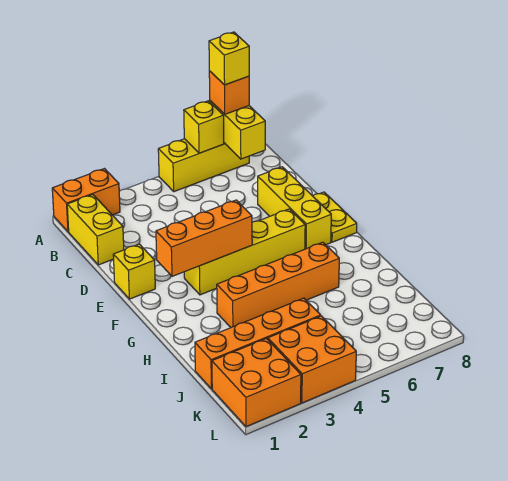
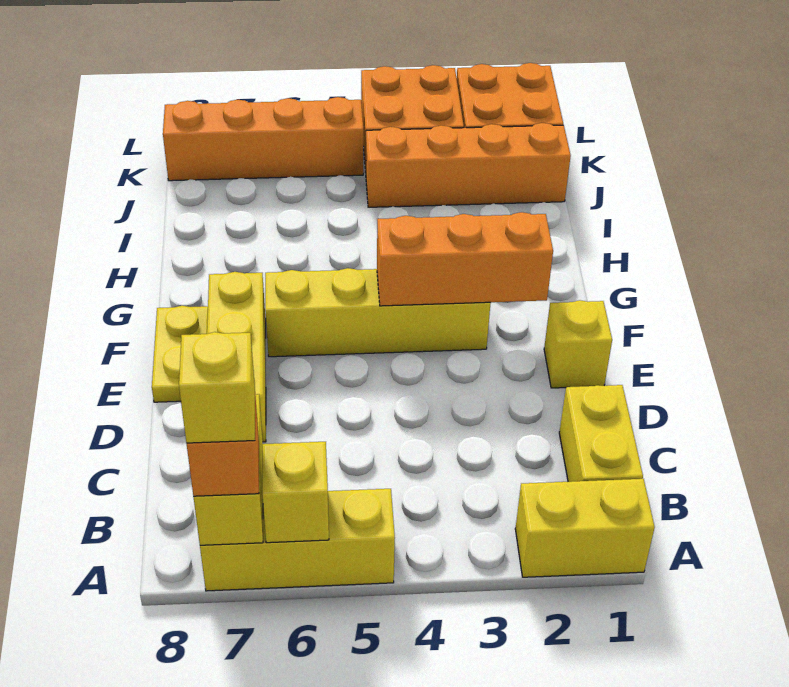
orange 1x2 brick [52,169,120,232] -> yellow 1x2 brick [515,479,655,577]
orange 1x4 brick [217,242,339,327] -> orange 1x4 brick moved to [163,97,363,181]

